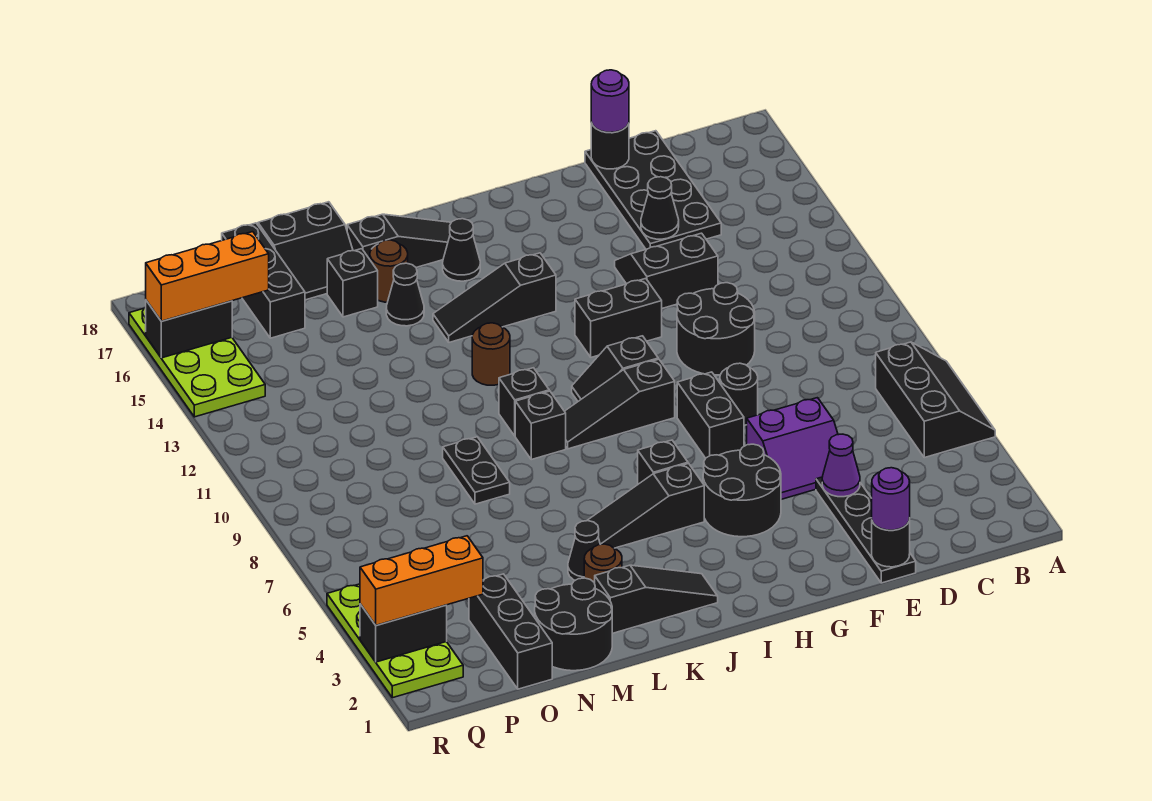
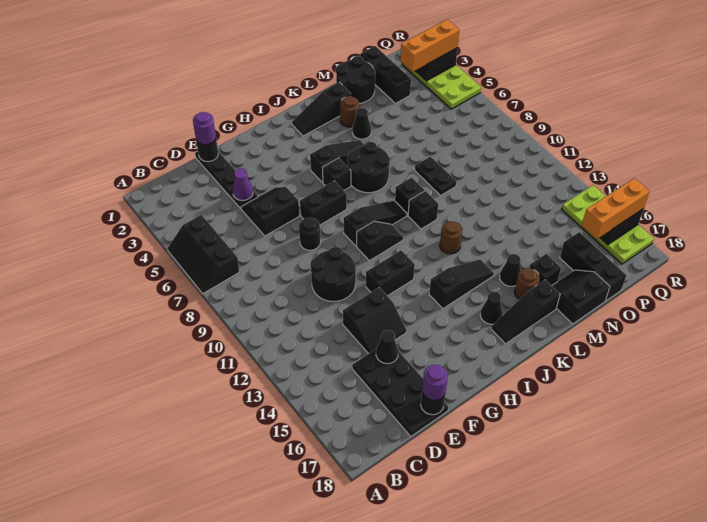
purple 2x2 slope [747,398,838,499] -> black 2x2 slope [241,187,299,236]
black 2x2 round brick [703,444,781,537] -> black 2x2 round brick moved to [347,142,390,193]
black 1x2 brick [677,372,744,458] -> black 1x2 brick turned to [300,181,347,225]

